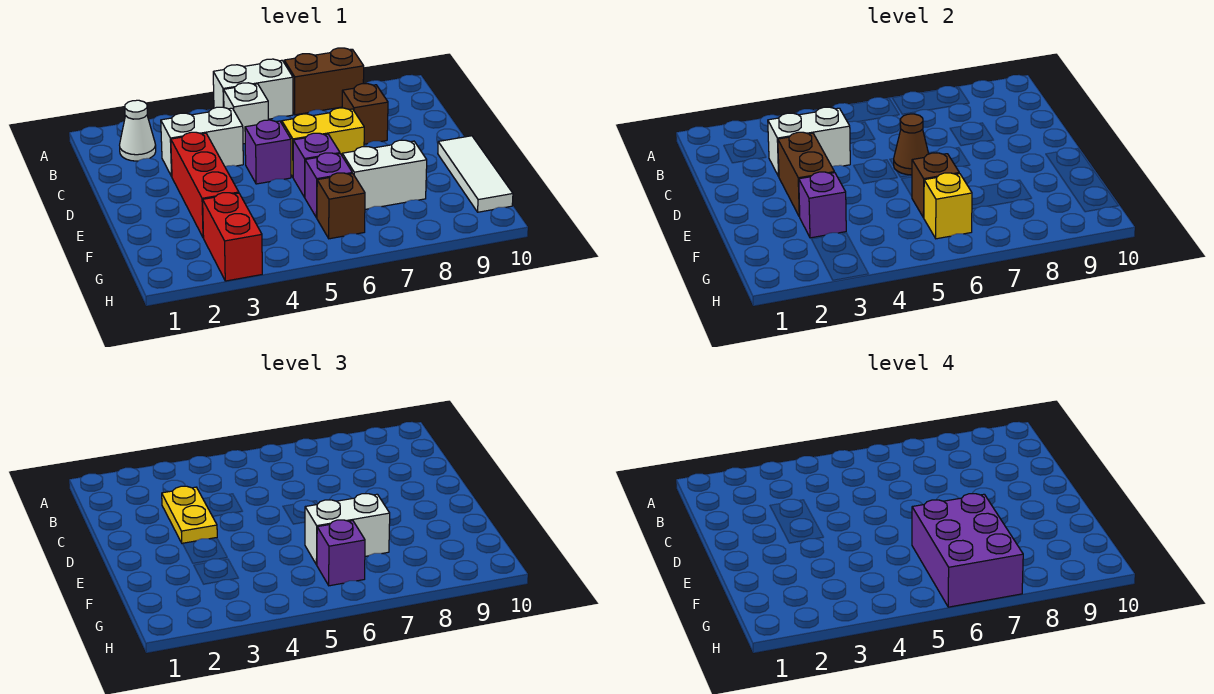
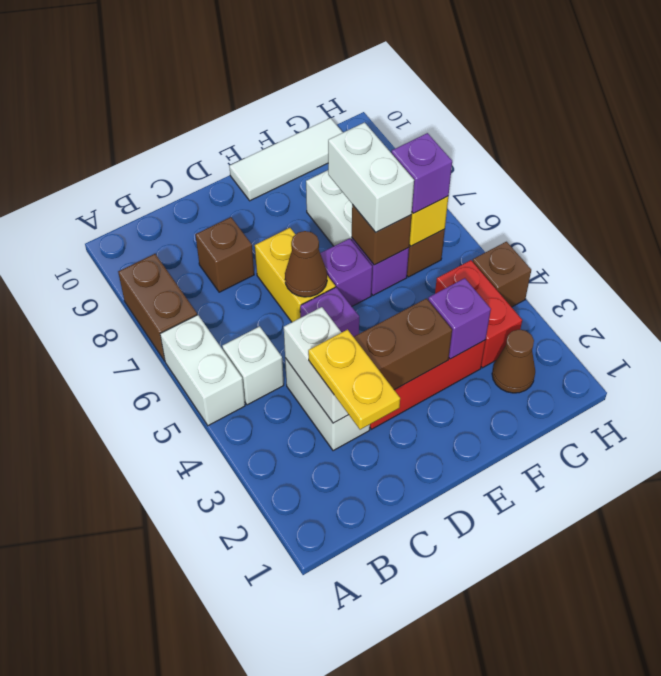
white 1x1 cone [120,100,156,161] -> none
yellow 1x2 plate [162,486,217,544] -> yellow 1x2 plate turned to [308,330,400,430]
purple 2x3 brick [912,494,1023,607] -> none
none -> brown 1x1 cone [492,330,535,393]
red 1x2 brick [203,193,262,281] -> red 1x2 brick turned to [435,260,522,368]
none -> brown 1x1 brick [472,242,531,307]

